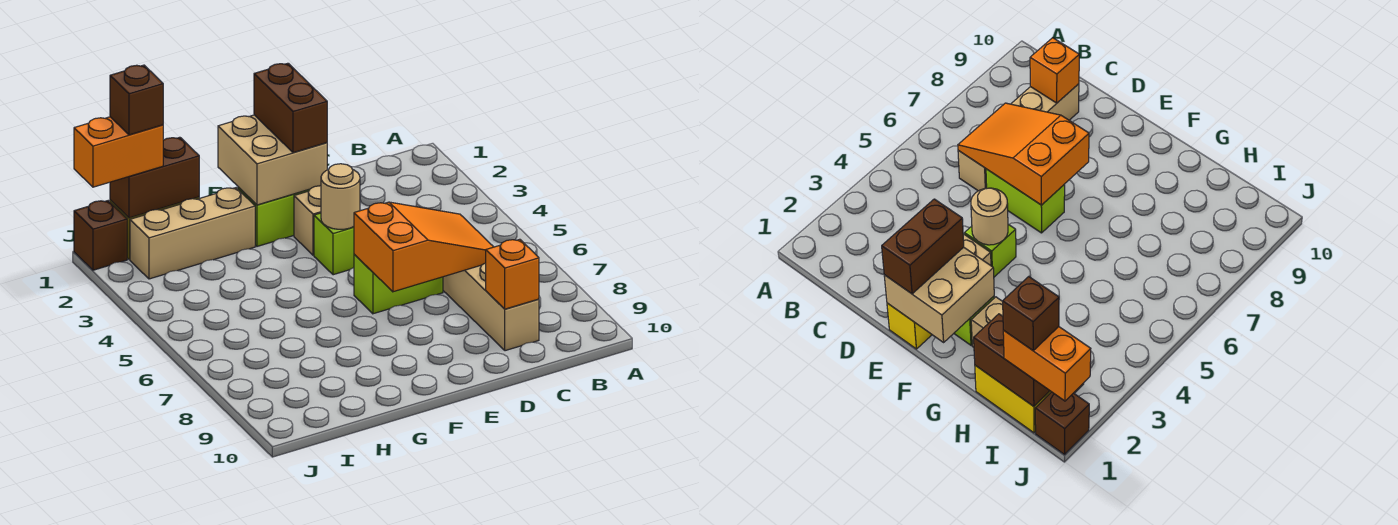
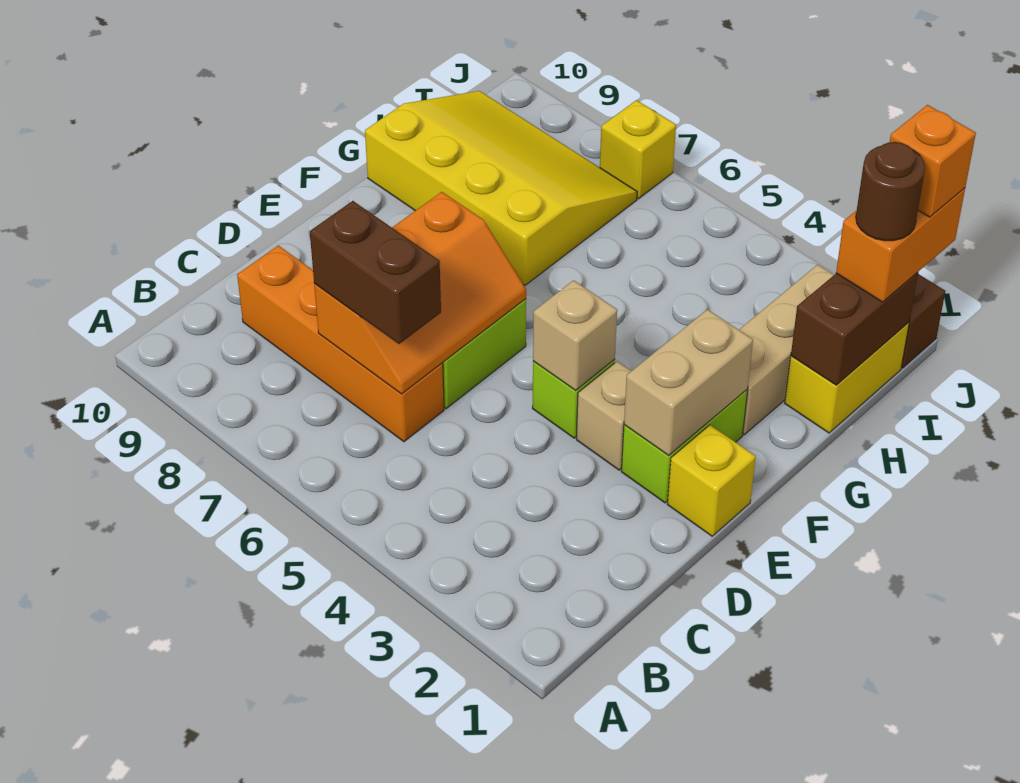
tan 1x4 brick [443,263,539,351] -> orange 1x4 brick [237,245,444,442]
orange 2x3 slope [354,202,493,292] -> orange 2x3 slope turned to [314,192,526,394]
orange 1x1 brick [486,239,539,309] -> orange 1x1 brick moved to [890,105,976,217]
tan 2x2 brick [218,115,327,205] -> tan 1x2 brick [624,310,753,456]
brown 1x2 brick [254,63,327,153] -> brown 1x2 brick moved to [310,201,441,344]
tan 1x1 round brick [321,164,360,229] -> tan 1x1 brick [533,280,617,391]
none -> yellow 3x4 slope [365,91,637,285]
brown 1x1 brick [110,65,163,135] -> brown 1x1 round brick [856,142,925,241]
none -> yellow 1x1 brick [600,100,676,199]

